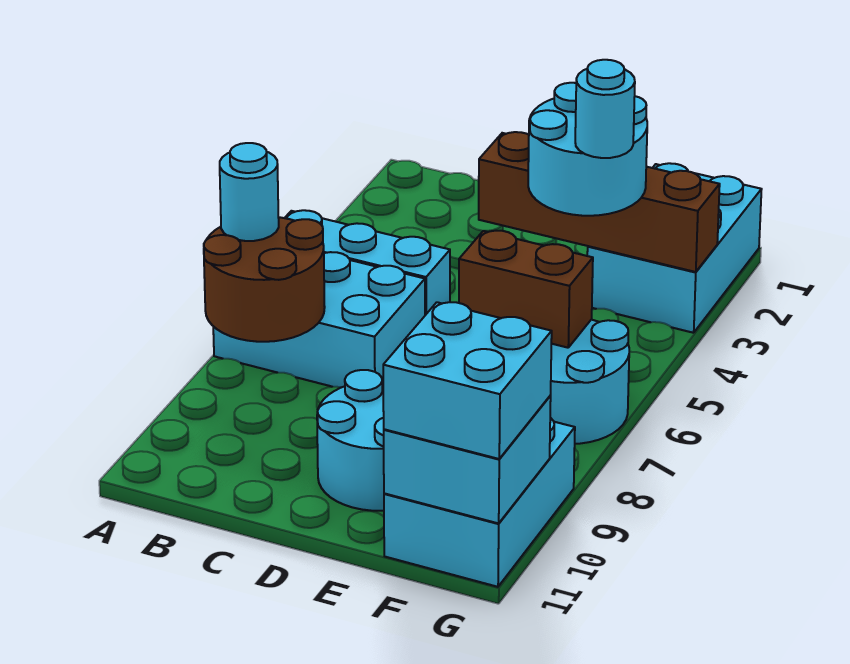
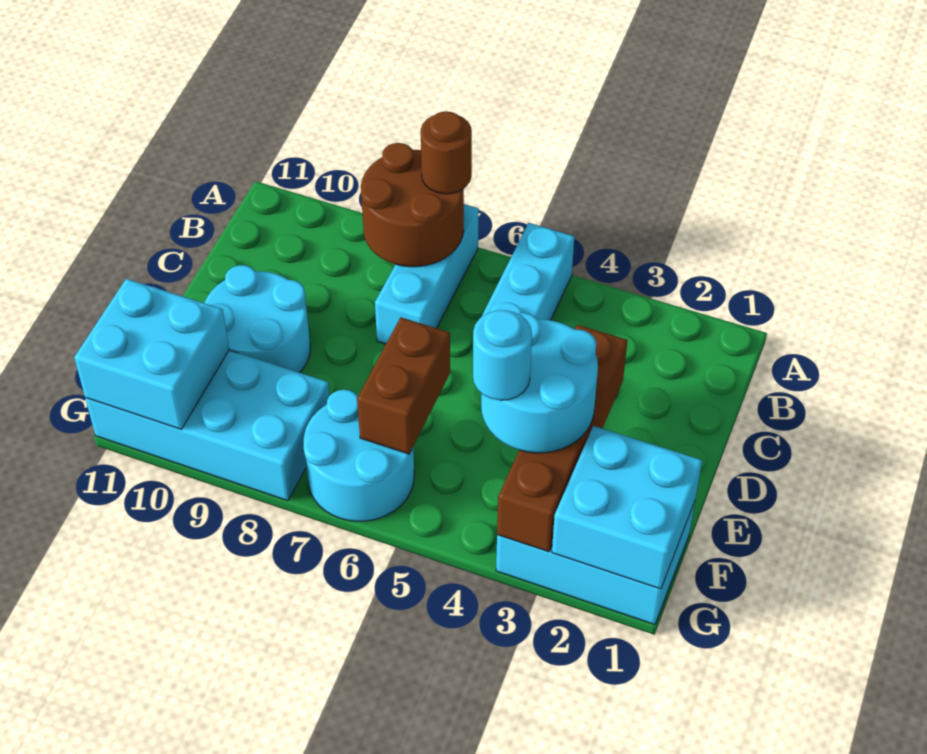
cyan 2x3 brick [213,252,425,387] -> cyan 1x3 brick [375,204,479,344]
cyan 1x1 round brick [220,143,279,241] -> brown 1x1 round brick [421,111,472,194]
cyan 2x3 brick [384,418,575,587] -> cyan 2x4 brick [85,350,329,501]
cyan 2x2 brick [383,302,552,459] -> cyan 2x2 brick moved to [552,426,702,589]

